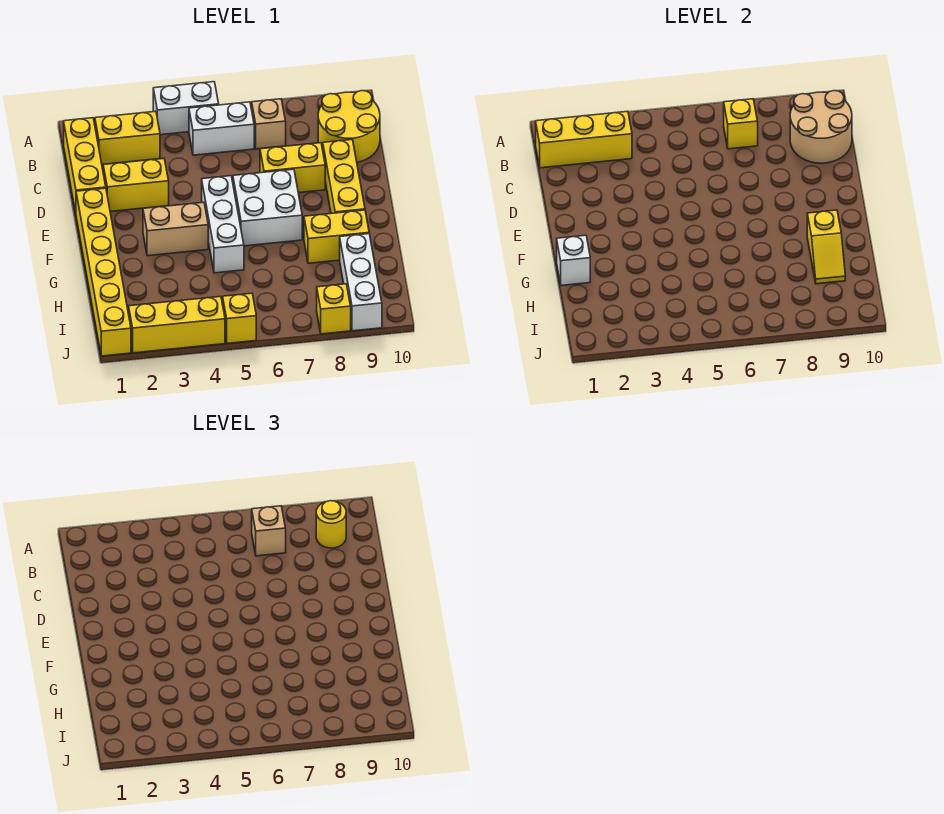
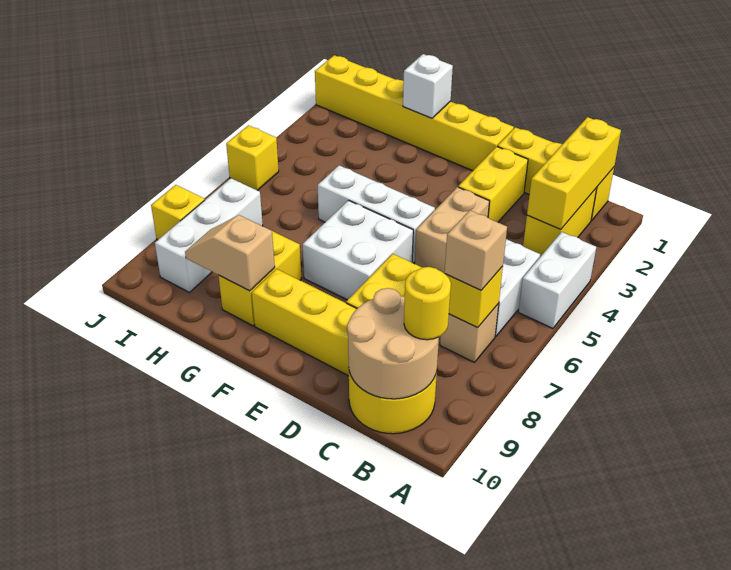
tan 1x2 brick [143,202,208,256] -> tan 1x2 brick moved to [415,187,489,274]
yellow 1x2 slope [807,210,845,284] -> tan 1x2 slope [185,215,275,291]
white 1x3 brick [340,234,382,331] -> white 1x3 brick turned to [155,178,263,292]
yellow 1x3 brick [129,297,225,353] -> none

